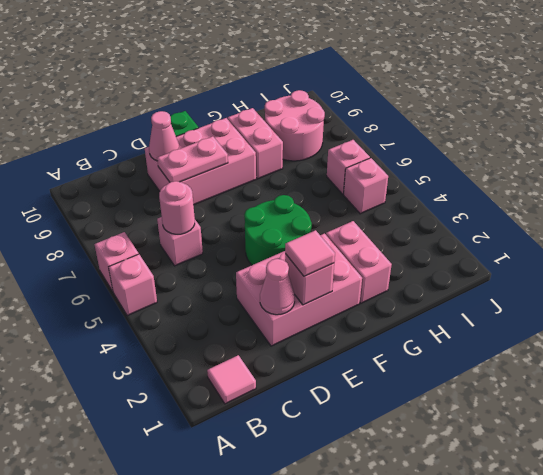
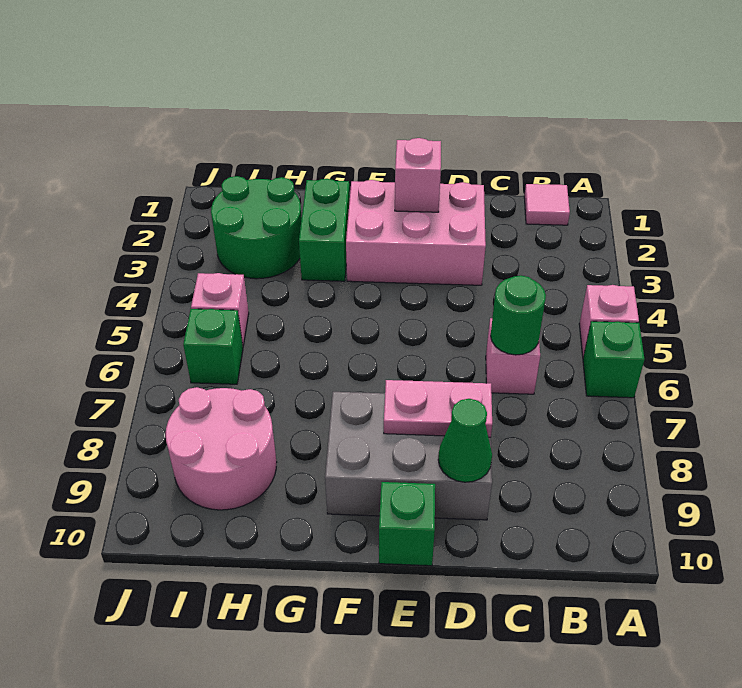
pink 1x1 brick [95,232,139,291] -> green 1x1 brick [583,321,644,398]
pink 1x1 round brick [159,181,195,234] -> green 1x1 round brick [491,276,546,355]
pink 1x1 cone [260,259,295,315] -> none
pink 2x3 brick [145,118,256,205] -> grey 2x3 brick [325,392,492,520]
pink 1x1 cone [149,111,179,161] -> green 1x1 cone [438,399,492,482]
pink 1x1 tile [285,230,335,276] -> none
green 2x2 round brick [244,195,312,265] -> green 2x2 round brick moved to [211,176,302,279]
pink 1x2 brick [326,221,392,303] -> green 1x2 brick [299,179,350,281]
pink 1x2 brick [228,108,283,179] -> none
pink 1x1 brick [327,140,370,194] -> green 1x1 brick [183,309,243,384]

